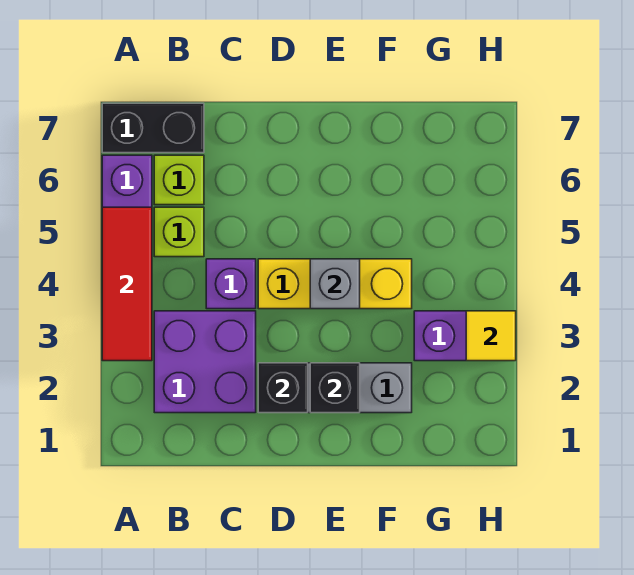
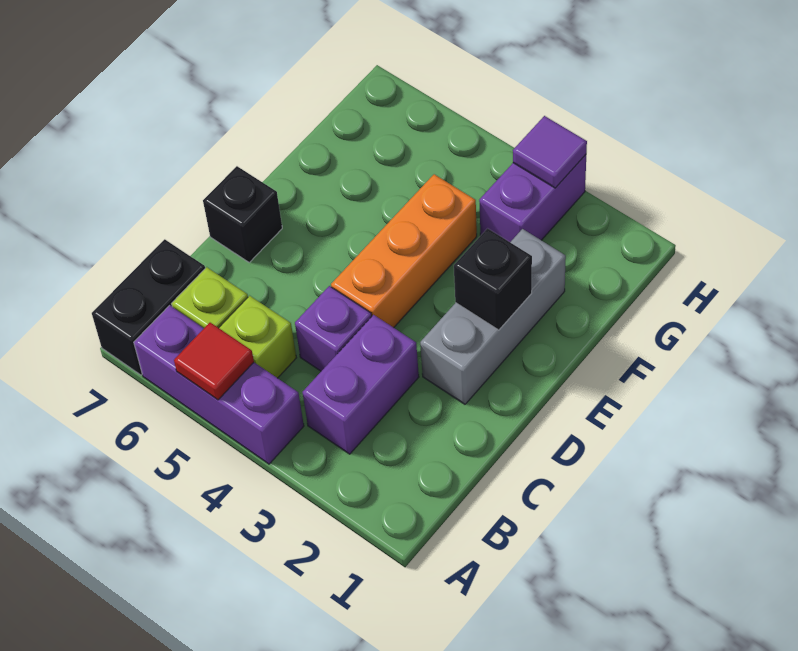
red 1x3 tile [102,207,152,361] -> red 1x1 tile [174,323,254,400]
purple 2x2 brick [154,311,256,413] -> purple 1x2 brick [302,315,419,454]
black 1x1 brick [258,363,308,413] -> black 1x1 brick moved to [203,166,282,262]
yellow 1x3 brick [258,259,412,309] -> orange 1x3 brick [331,174,477,328]
grey 1x1 brick [310,259,360,309] -> none
yellow 1x1 tile [466,311,516,361] -> purple 1x1 tile [513,116,587,188]

